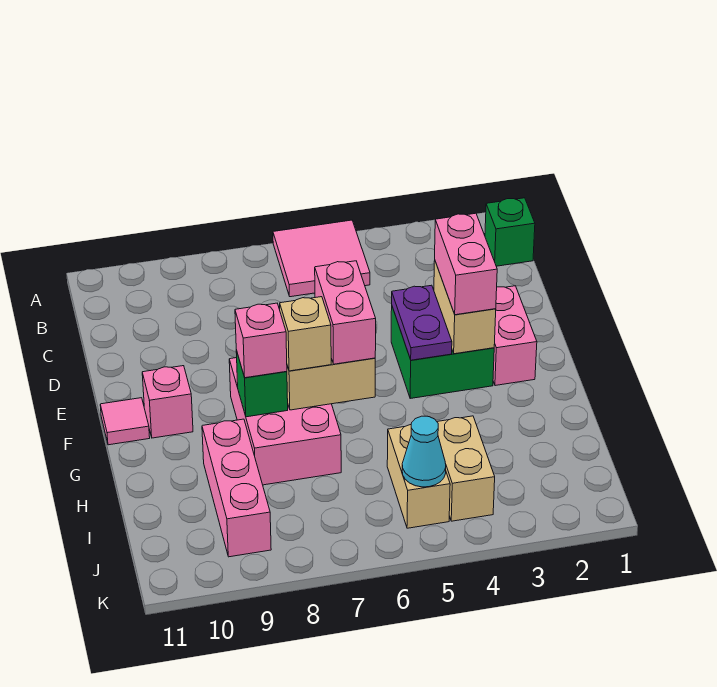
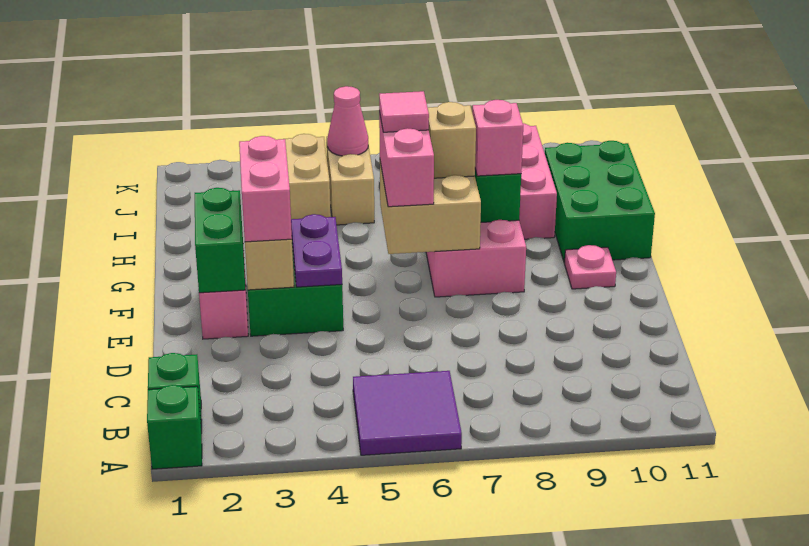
none -> green 1x1 brick [147,385,202,469]
pink 2x2 tile [273,220,370,297] -> purple 2x2 tile [353,371,462,455]
none -> green 1x2 brick [195,188,245,293]
pink 1x1 brick [142,366,193,438] -> pink 1x1 plate [564,245,616,289]
pink 1x1 tile [100,398,150,445] -> pink 1x1 tile moved to [379,91,429,132]
none -> green 2x3 brick [545,141,655,263]
cyan 1x1 cone [402,416,446,487] -> pink 1x1 cone [327,86,369,156]

